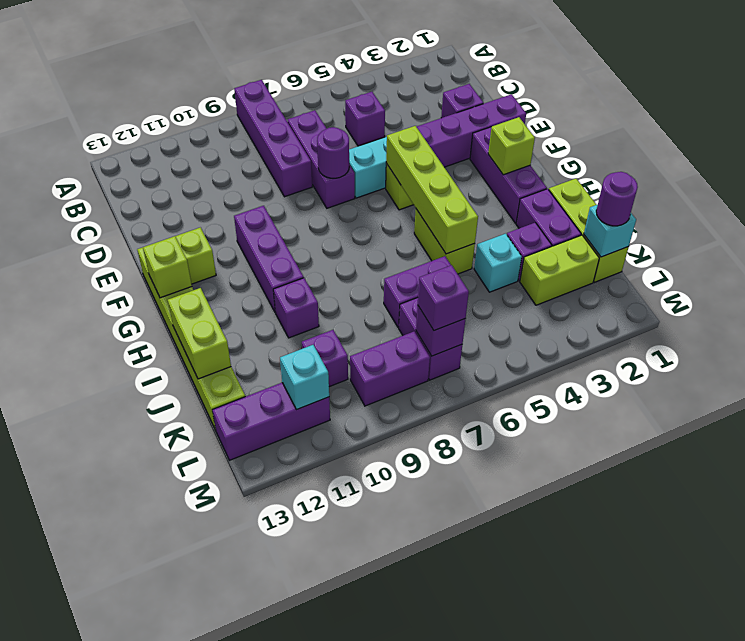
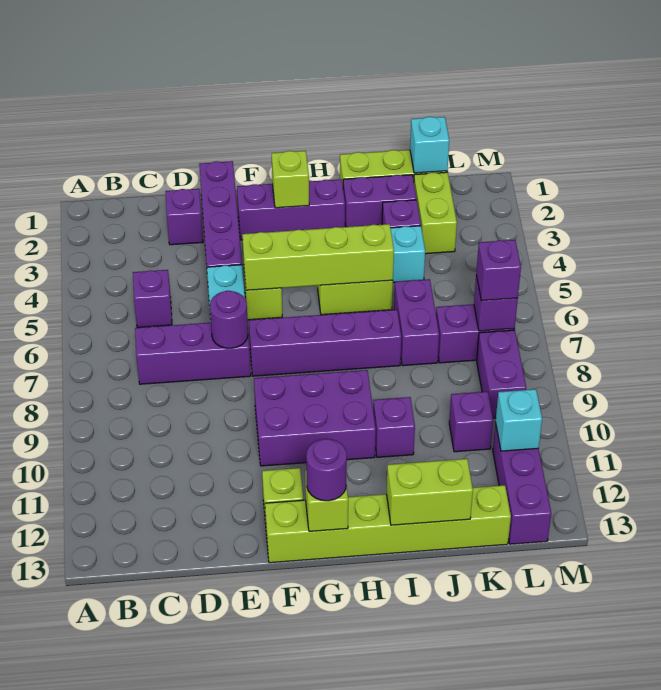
purple 1x4 brick [234,80,312,197] -> purple 1x4 brick moved to [249,310,401,376]
purple 1x3 brick [234,206,304,312] -> purple 2x3 brick [254,370,376,466]
purple 1x1 round brick [596,172,638,226] -> purple 1x1 round brick moved to [306,439,347,501]

